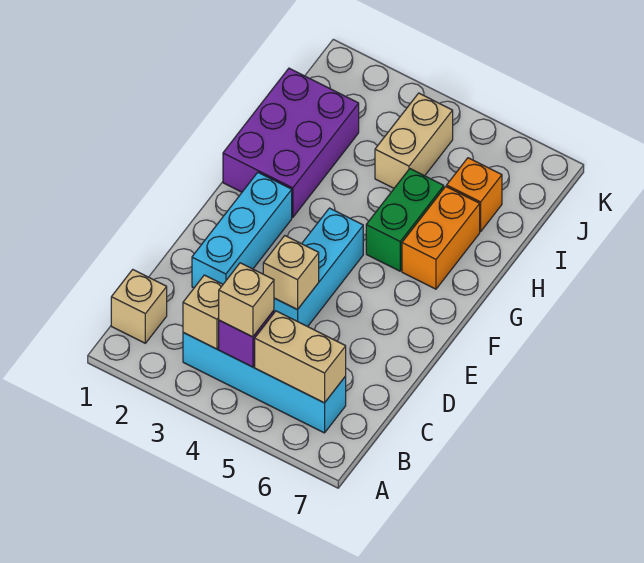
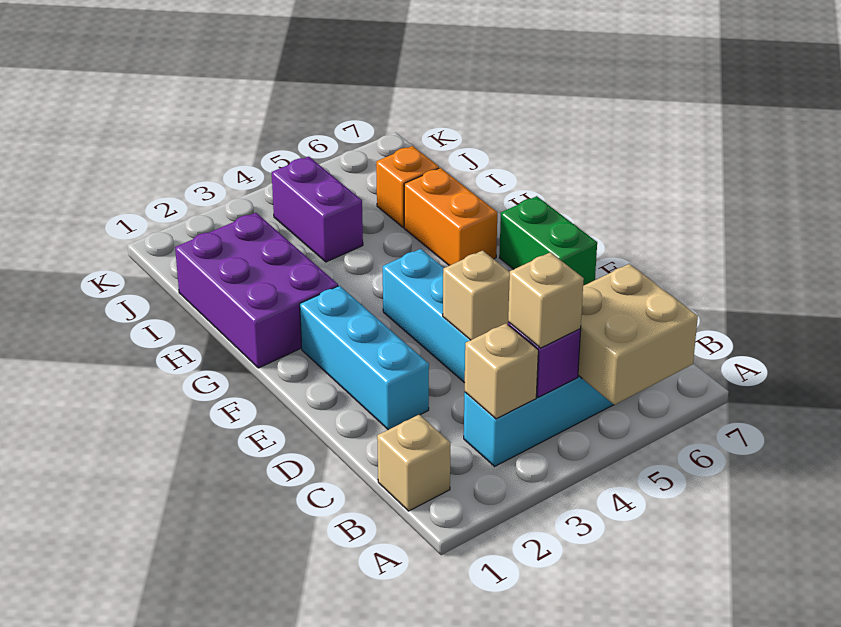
tan 1x2 brick [255,311,346,403] -> tan 2x2 brick [578,264,698,405]
green 1x2 brick [366,169,444,271] -> green 1x2 brick moved to [499,196,597,286]
tan 1x2 brick [375,93,453,188] -> purple 1x2 brick [272,157,363,262]

